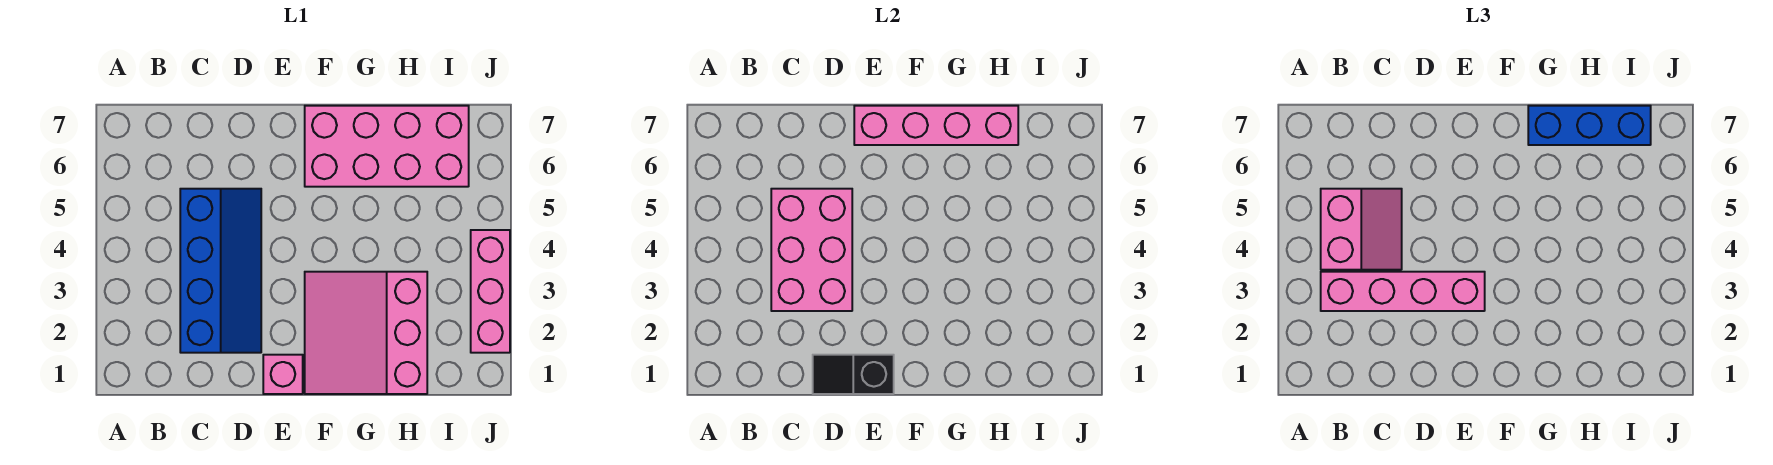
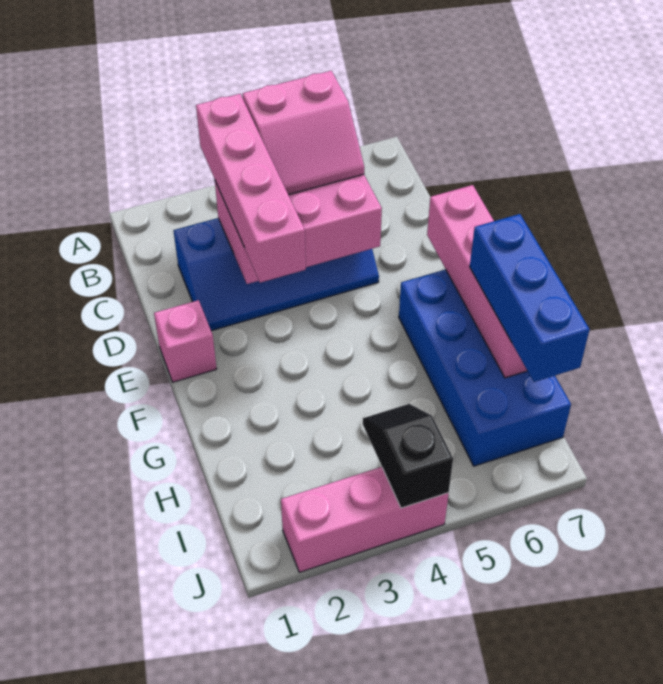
black 1x2 slope [813,355,894,394] -> black 1x2 slope moved to [363,404,453,508]
pink 3x3 slope [305,272,427,394] -> none
pink 2x4 brick [305,106,469,187] -> blue 2x4 brick [399,269,571,466]

